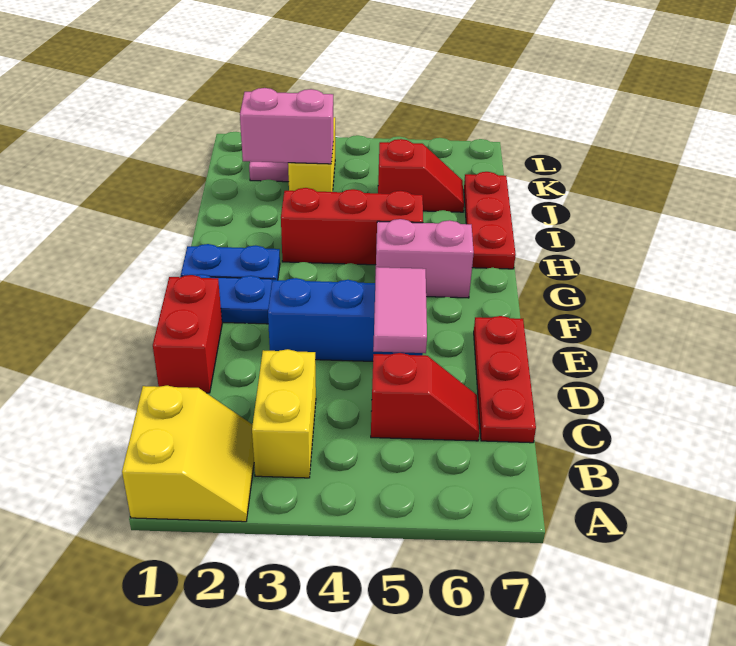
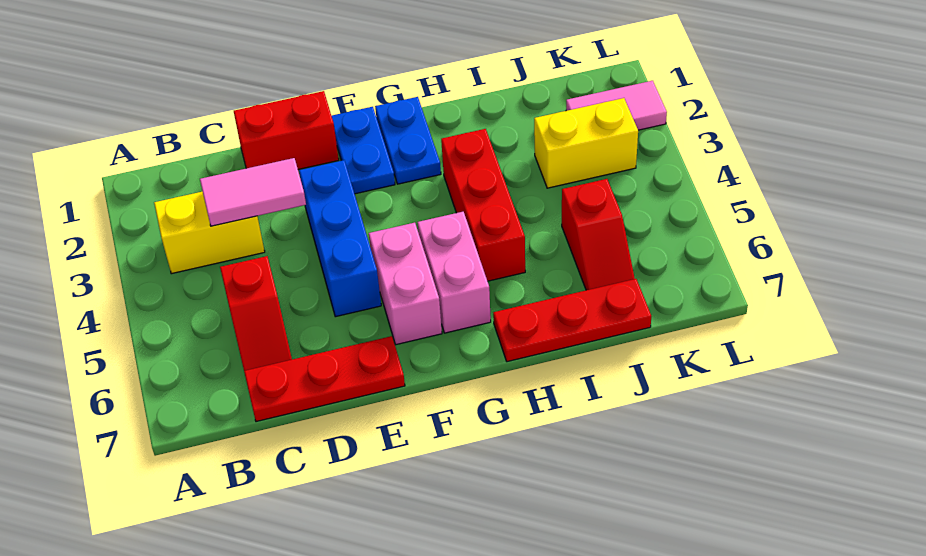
yellow 2x2 slope [122,385,254,522] -> none
pink 1x2 tile [373,267,427,353] -> pink 1x2 tile moved to [200,158,306,226]
pink 1x2 brick [240,88,333,164] -> pink 1x2 brick moved to [369,223,442,345]

